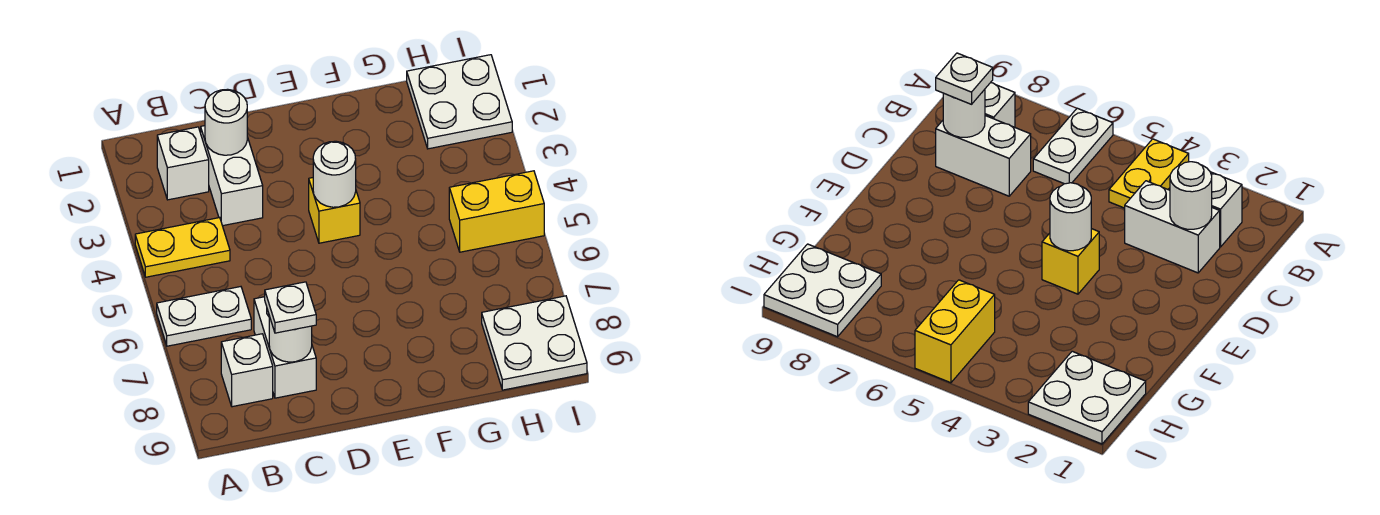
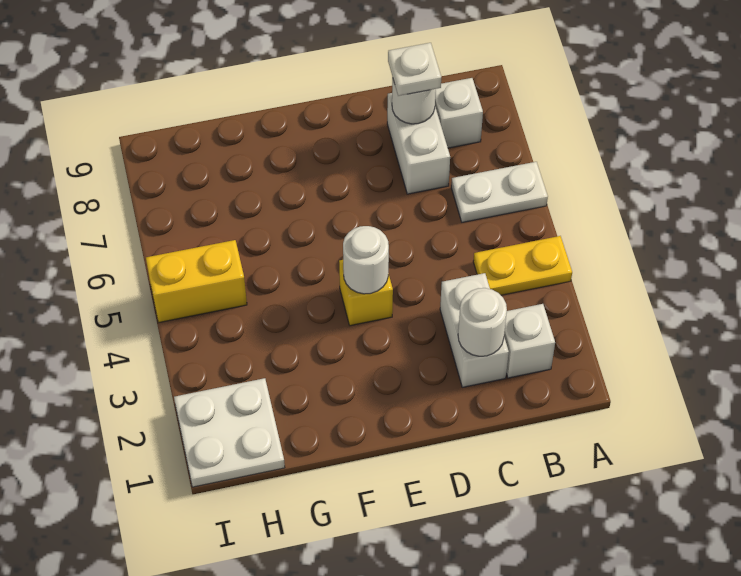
white 2x2 plate [482,296,587,390] -> none

